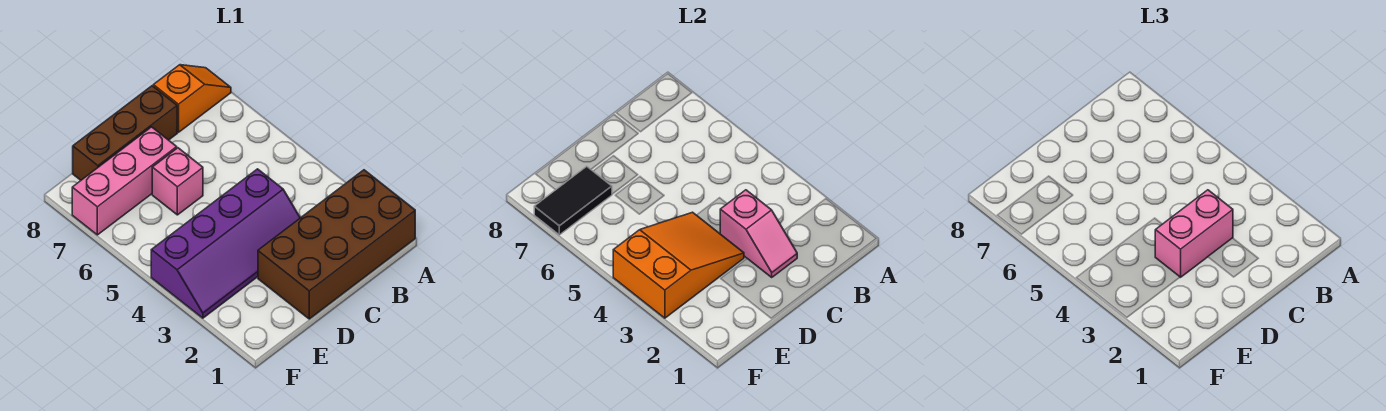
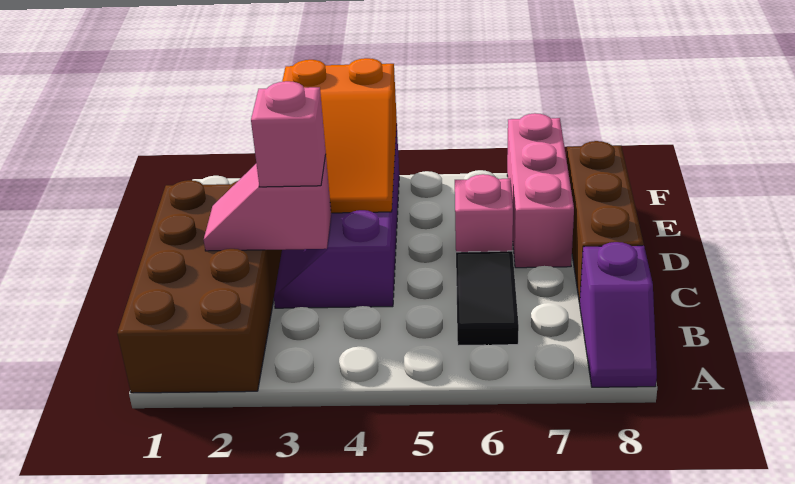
orange 1x2 slope [153,65,231,132] -> purple 1x2 slope [580,242,657,387]
pink 1x2 brick [1155,190,1233,277] -> pink 1x1 brick [251,81,326,187]
black 1x2 tile [534,166,612,235] -> black 1x2 tile moved to [456,251,519,346]

